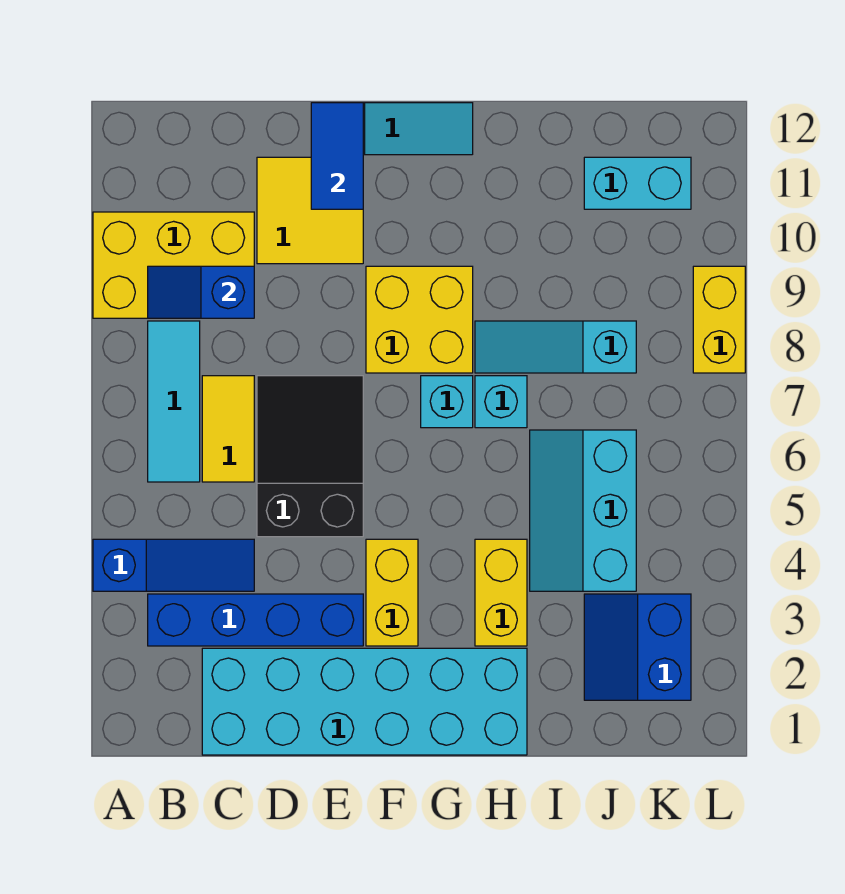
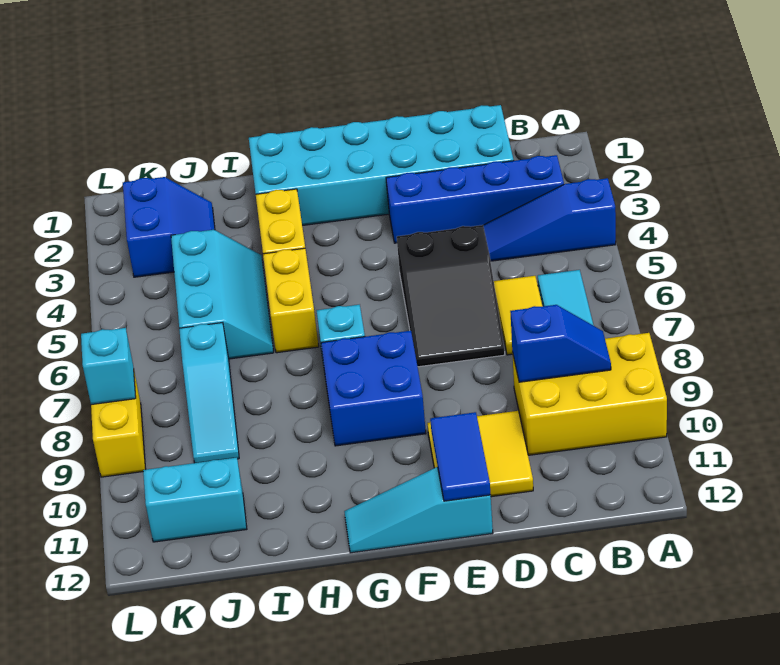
yellow 1x2 brick [366,539,418,646] -> yellow 1x2 brick moved to [263,248,319,353]
yellow 2x2 brick [366,266,473,373] -> blue 2x2 brick [321,331,426,446]
cyan 1x1 brick [475,376,527,428] -> cyan 1x1 brick moved to [81,328,136,405]
cyan 1x3 slope [475,321,636,373] -> cyan 1x3 slope turned to [179,323,239,463]

